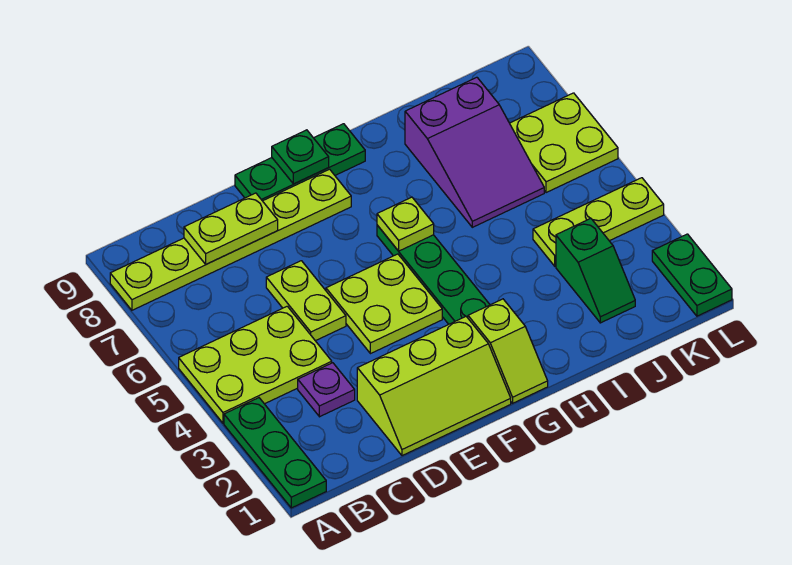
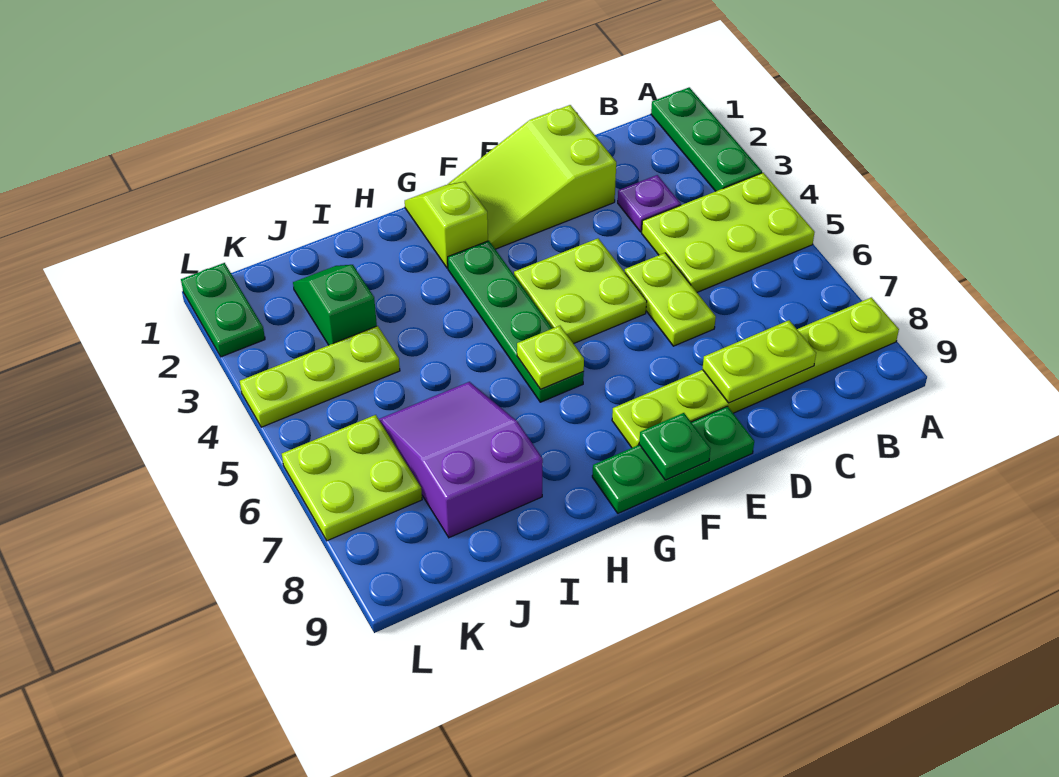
lime 2x3 slope [357,317,511,456] -> lime 2x3 slope turned to [447,105,616,249]

